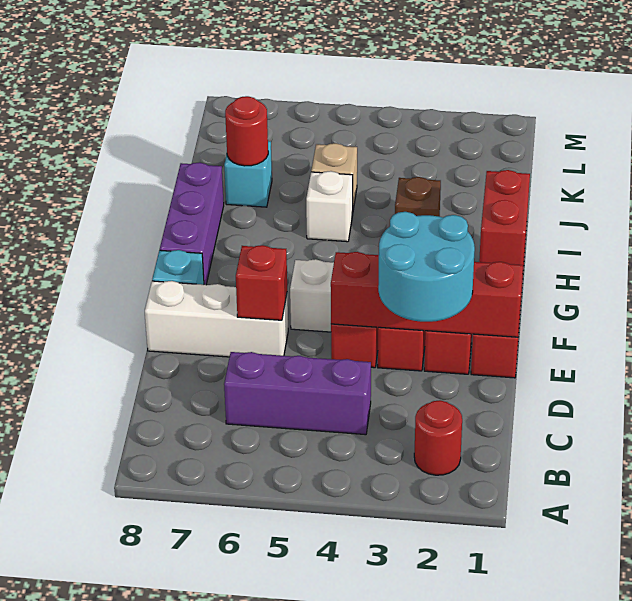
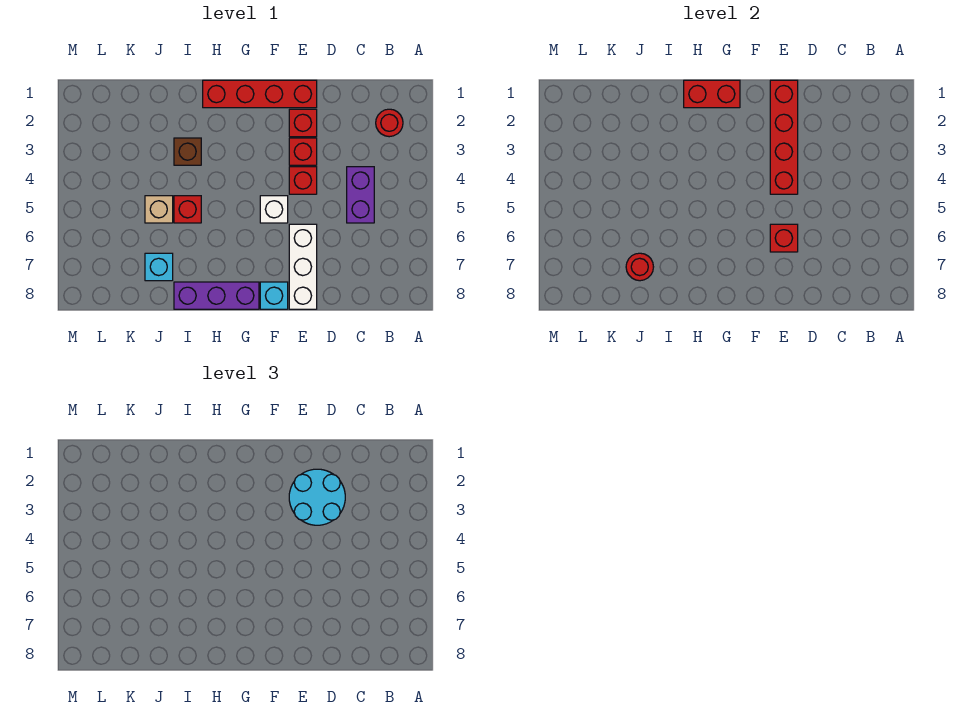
purple 1x3 brick [224,352,371,435] -> purple 1x2 brick [347,167,374,223]
white 1x1 brick [306,171,353,242] -> red 1x1 brick [174,196,201,223]

